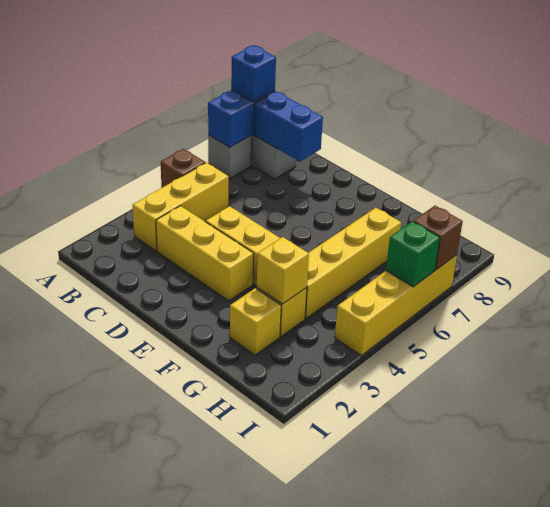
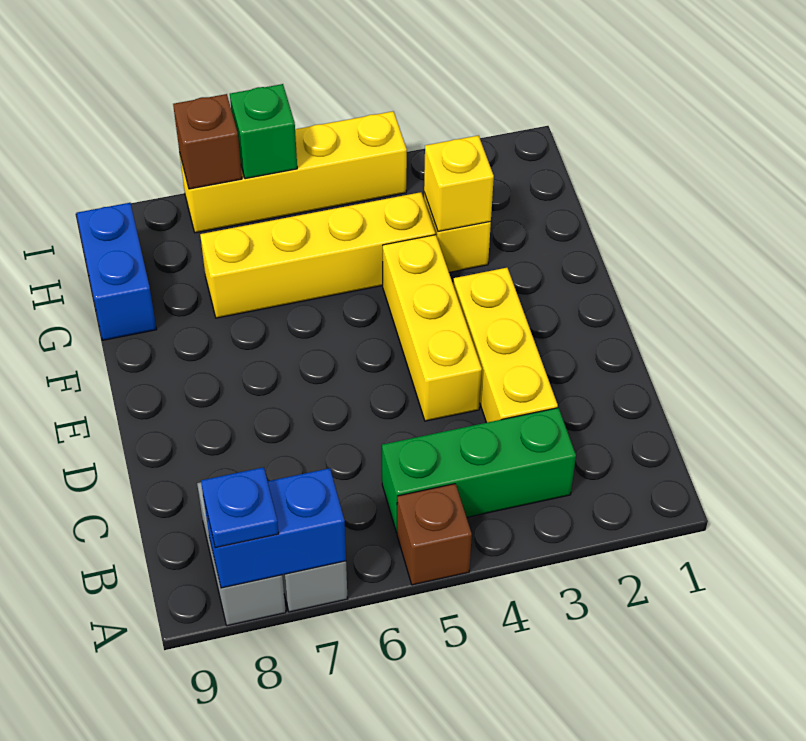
blue 1x1 brick [231,46,276,102] -> blue 1x1 plate [201,467,279,548]
yellow 1x3 brick [132,163,229,251] -> green 1x3 brick [382,408,576,533]
blue 1x2 brick [254,92,323,162] -> blue 1x2 brick moved to [77,203,157,340]
yellow 1x1 brick [230,288,281,355] -> none

